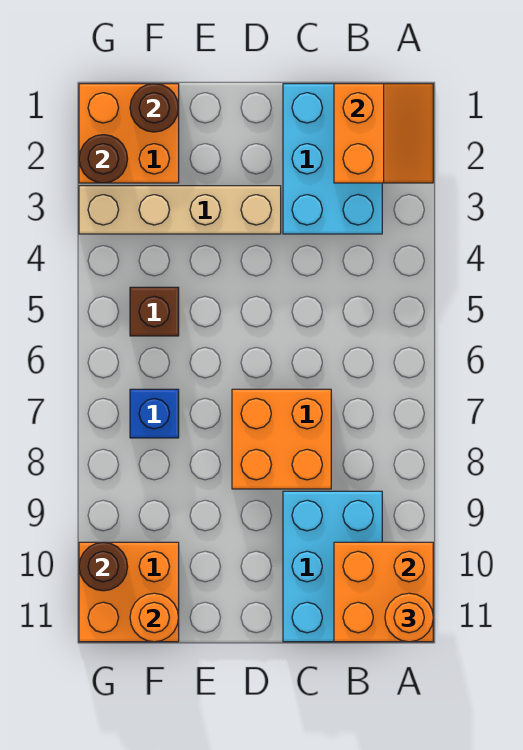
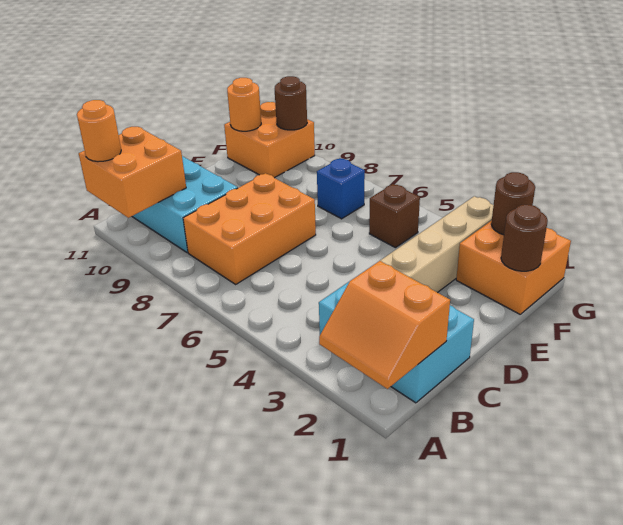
orange 2x2 brick [232,389,331,489] -> orange 2x3 brick [183,173,316,284]

